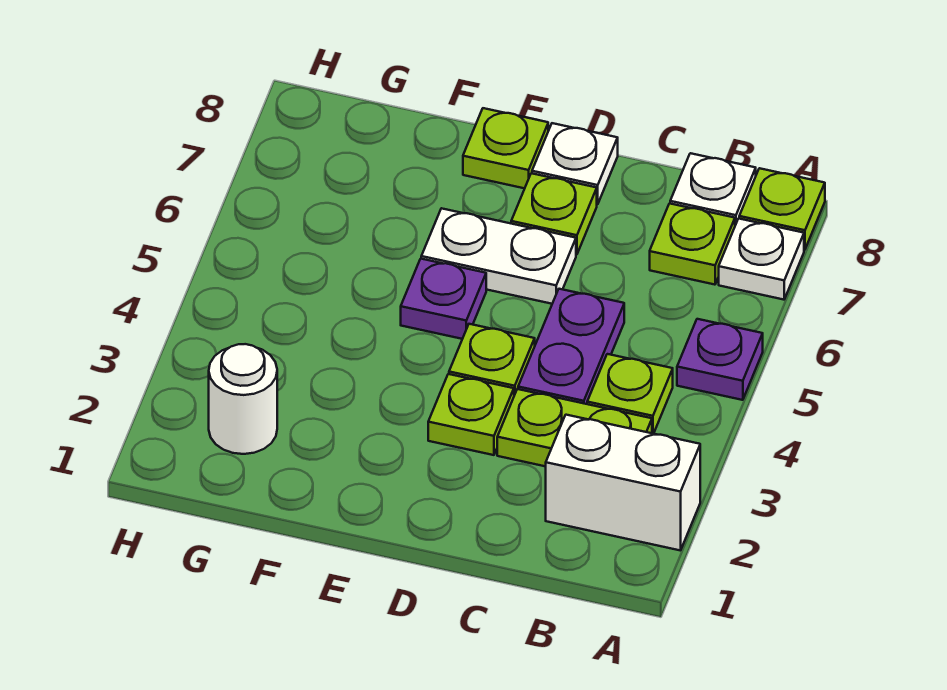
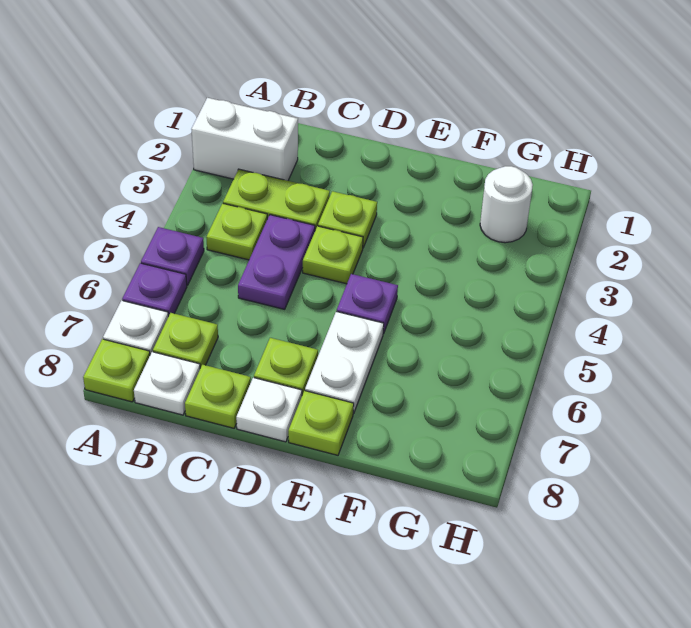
none -> purple 1x1 plate [122,263,187,316]
none -> lime 1x1 plate [185,365,251,428]
white 1x2 plate [421,208,576,304] -> white 1x2 plate turned to [305,311,384,414]

